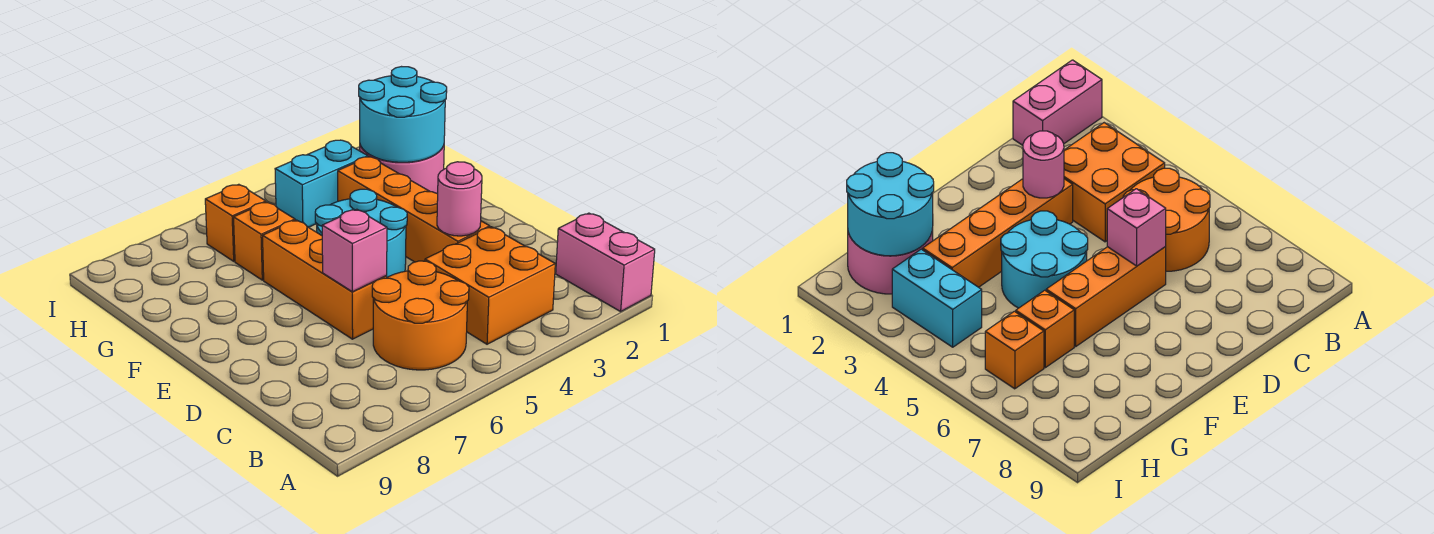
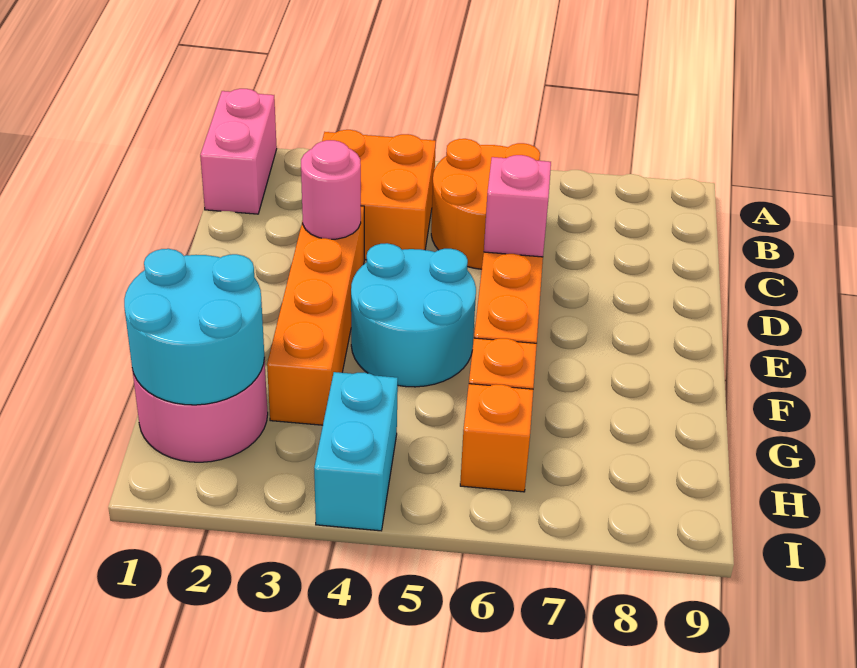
cyan 1x2 brick [275,140,368,227] -> cyan 1x2 brick turned to [314,372,398,531]

